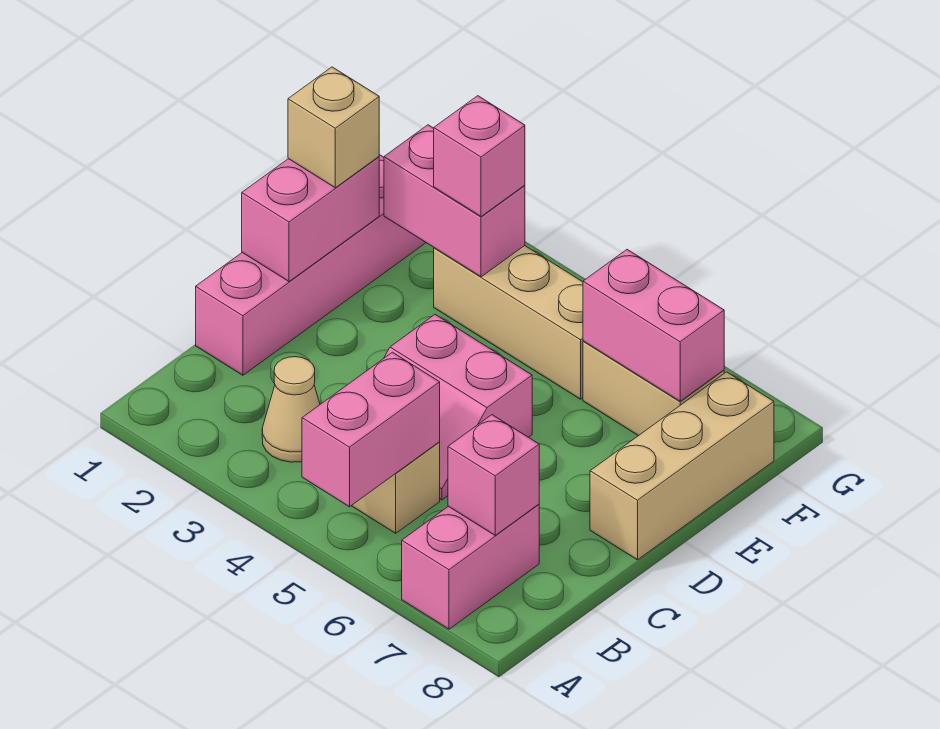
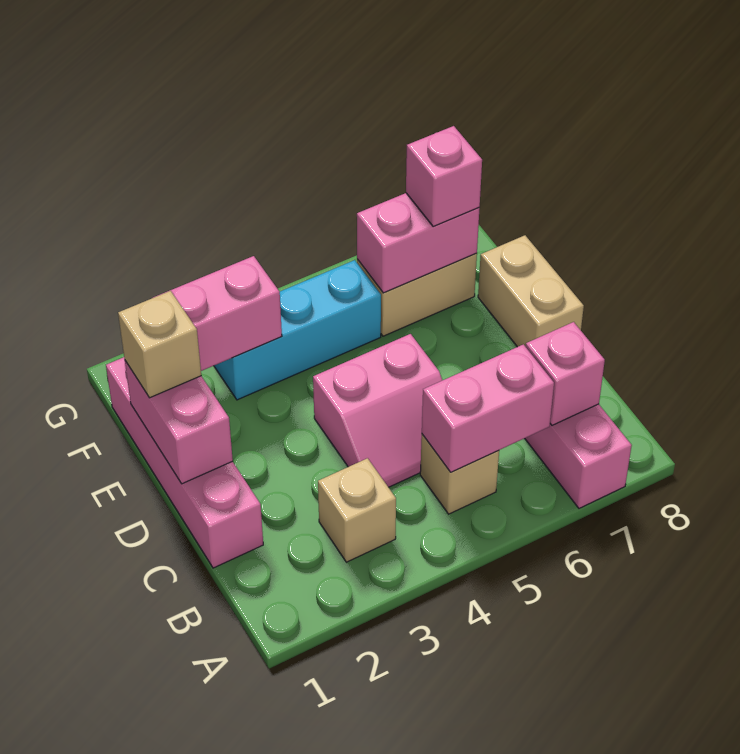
pink 1x2 brick [302,352,440,507] -> pink 1x2 brick turned to [422,344,554,472]
tan 1x1 cone [262,357,320,462] -> tan 1x1 brick [318,458,396,562]
tan 1x3 brick [590,372,774,560] -> tan 1x2 brick [478,235,584,347]
tan 1x3 brick [434,246,583,399] -> cyan 1x3 brick [214,260,381,400]
pink 1x1 brick [434,96,525,217] -> pink 1x1 brick moved to [406,126,482,226]

